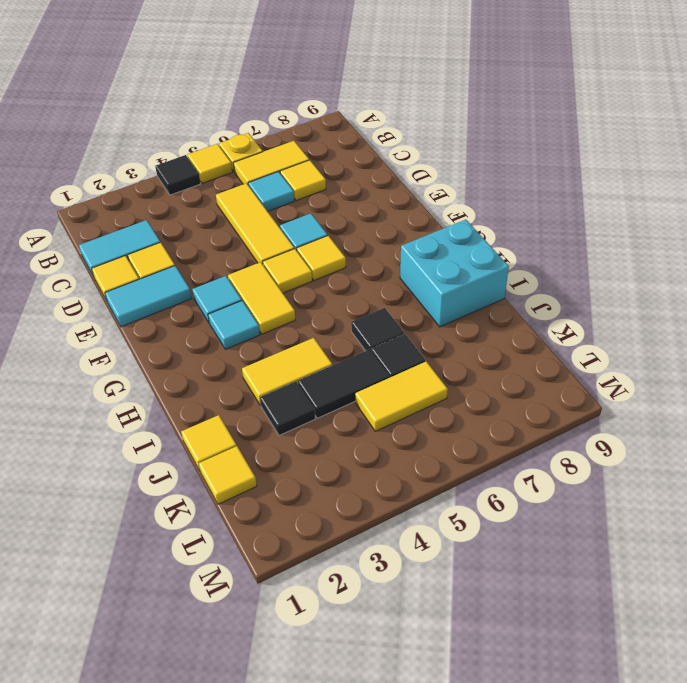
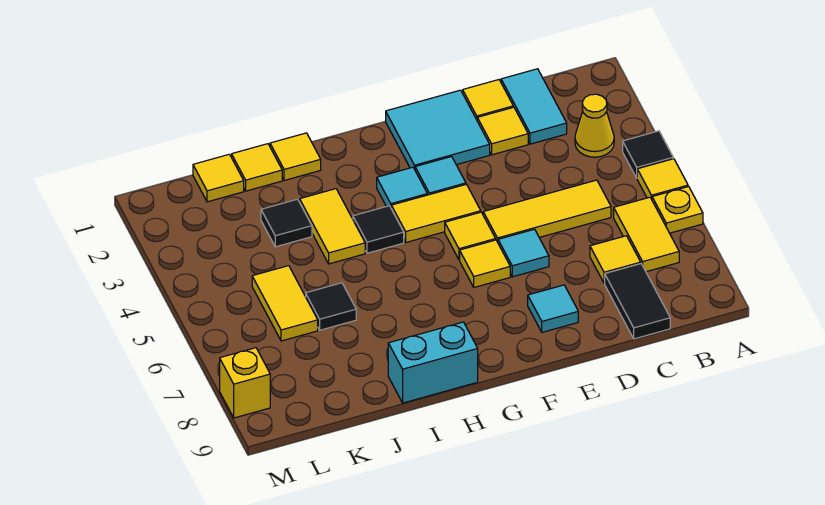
none -> yellow 1x1 cone [575,94,614,157]
cyan 1x1 tile [248,172,295,211] -> cyan 1x1 tile moved to [528,285,578,332]
cyan 1x2 tile [105,266,192,327] -> cyan 2x2 tile [386,90,490,169]
cyan 2x2 brick [400,220,509,327] -> cyan 1x2 brick [388,322,478,403]
none -> yellow 1x1 tile [270,133,321,180]
black 1x1 tile [351,308,404,351] -> black 1x1 tile moved to [353,206,404,253]
black 1x2 tile [298,349,389,418] -> black 1x2 tile moved to [605,264,670,339]
none -> yellow 1x1 brick [220,348,270,418]

